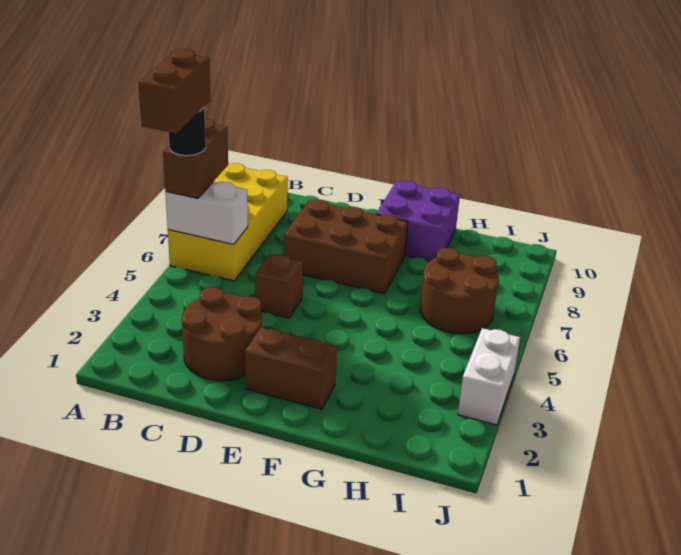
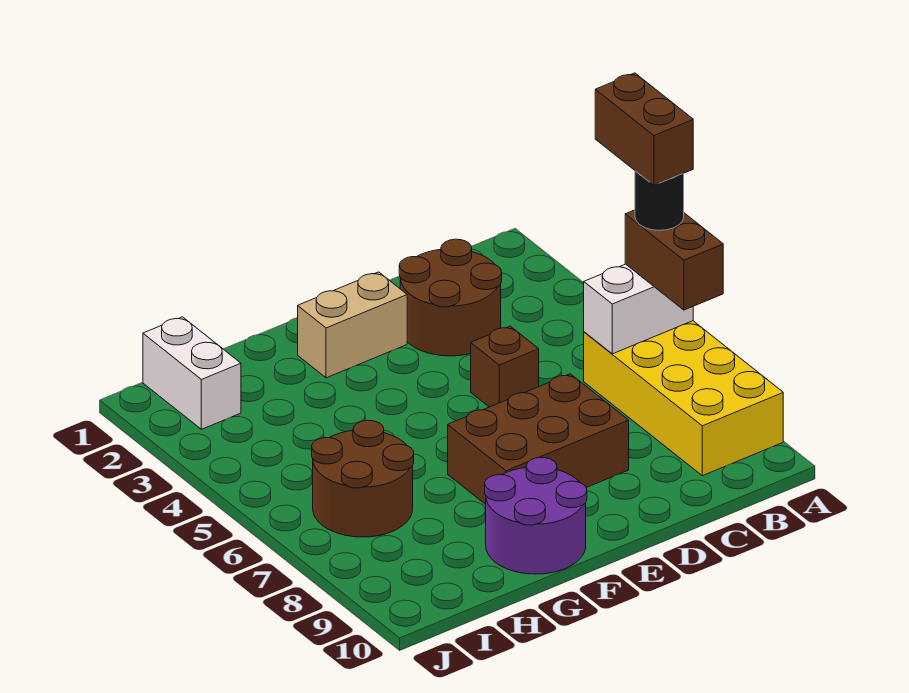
brown 1x2 brick [245,328,337,409] -> tan 1x2 brick [298,272,407,378]
purple 2x2 brick [376,181,460,261] -> purple 2x2 round brick [485,458,587,574]
white 1x2 brick [458,328,520,425] -> white 1x2 brick moved to [143,317,241,429]

